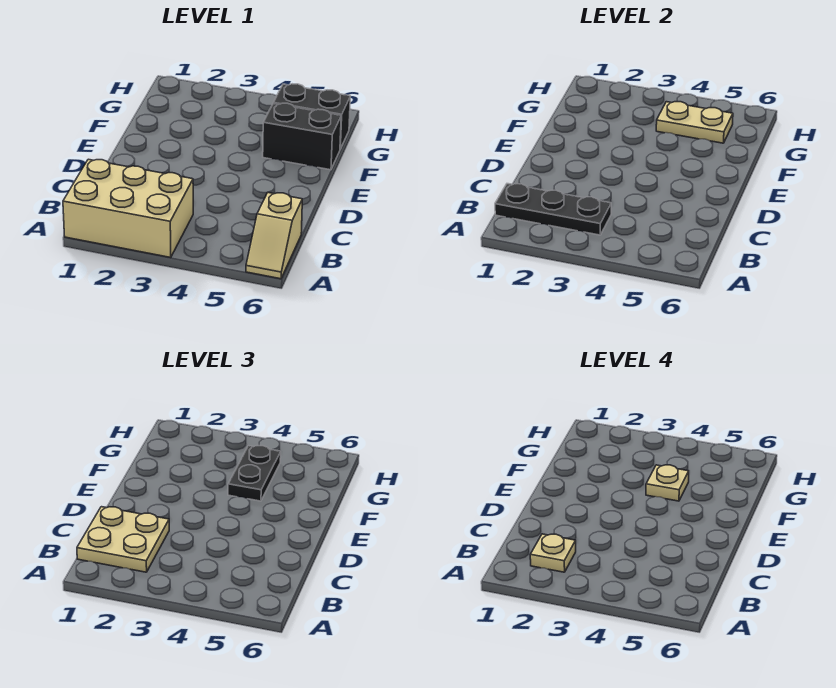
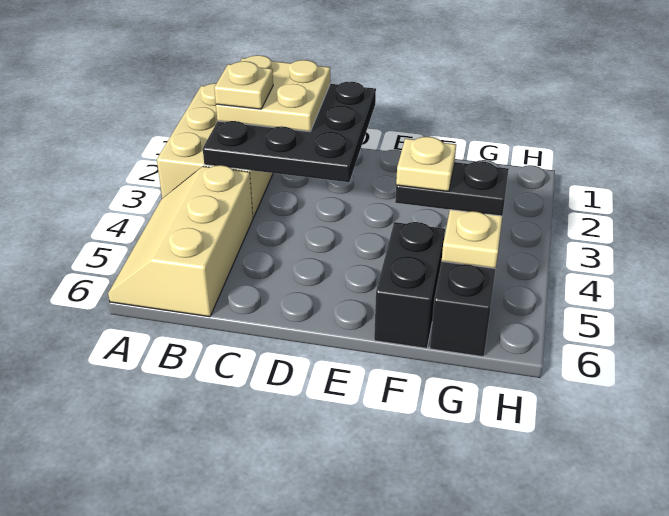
tan 1x2 slope [246,192,302,279] -> tan 2x3 slope [108,165,253,317]
black 1x3 plate [495,184,611,235] -> black 3x3 plate [203,82,376,182]

